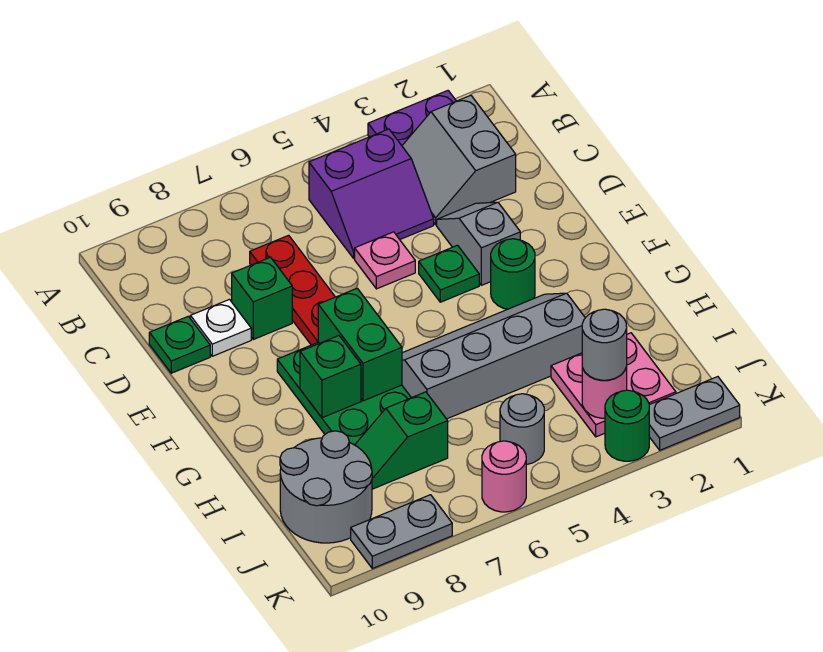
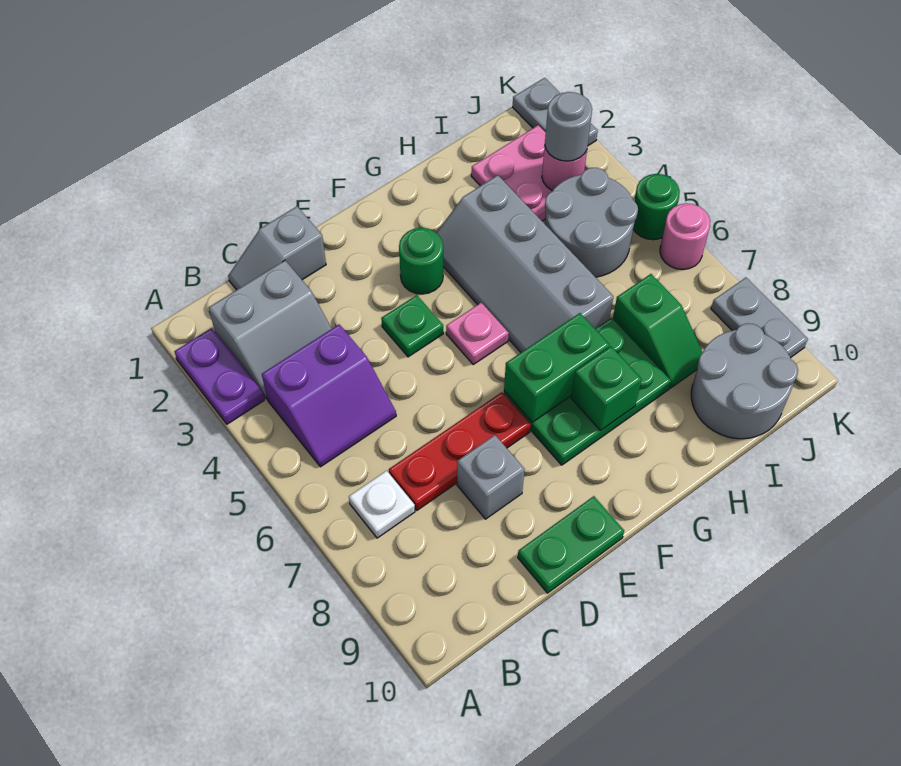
purple 2x2 slope [309,129,434,258] -> purple 2x2 slope turned to [262,325,396,467]
grey 1x2 slope [437,202,520,285] -> grey 1x2 slope moved to [228,206,326,290]
pink 1x1 plate [355,232,415,289] -> pink 1x1 plate moved to [446,303,509,364]
green 1x1 brick [232,257,292,339] -> grey 1x1 brick [457,435,525,519]
white 1x1 plate [190,299,251,356] -> white 1x1 plate moved to [349,471,415,538]
green 1x1 plate [149,316,210,373] -> green 1x2 plate [518,496,624,593]
grey 1x1 round brick [500,394,544,465] -> grey 2x2 round brick [545,168,638,277]
green 1x1 round brick [605,390,649,461] -> green 1x1 round brick moved to [633,174,680,240]

